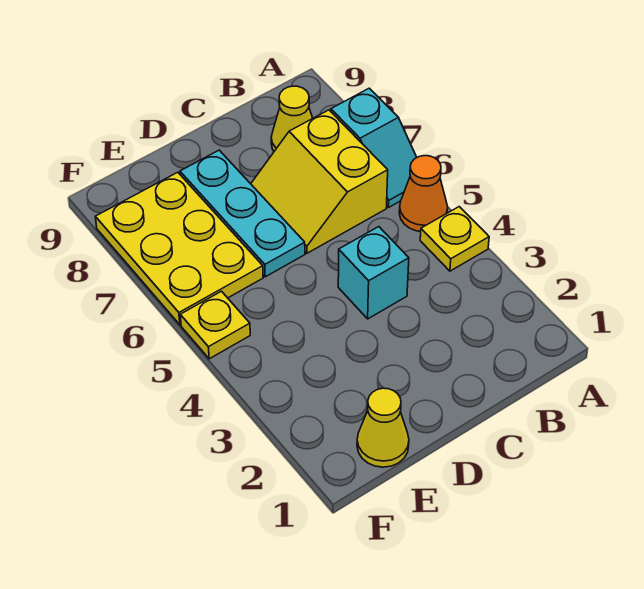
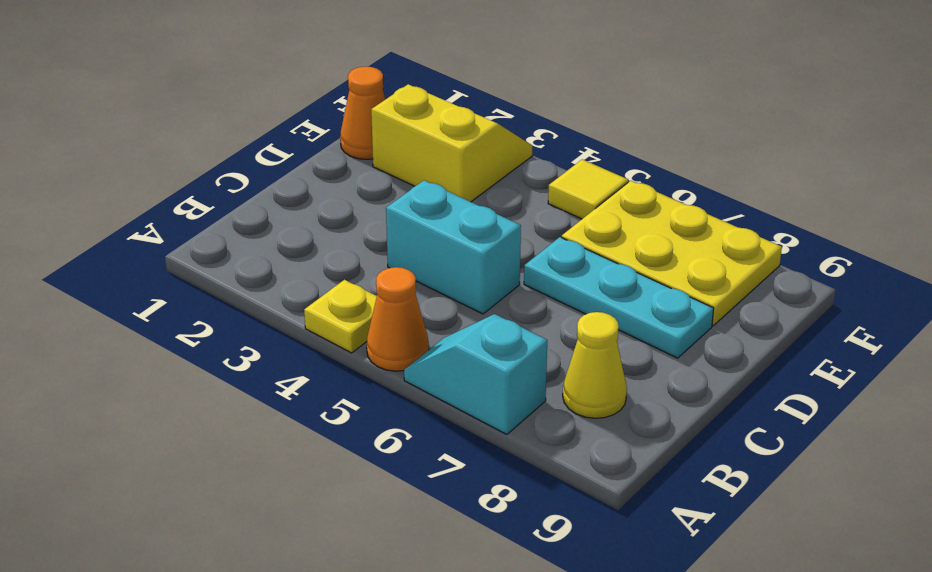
yellow 2x2 slope [251,110,388,253] -> yellow 2x2 slope moved to [371,84,532,202]
cyan 1x1 brick [338,227,409,319] -> cyan 1x2 brick [386,180,521,314]
yellow 1x1 cone [357,388,409,467] -> orange 1x1 cone [340,66,385,159]
yellow 1x1 plate [180,291,250,359] -> yellow 1x1 tile [548,159,628,219]

